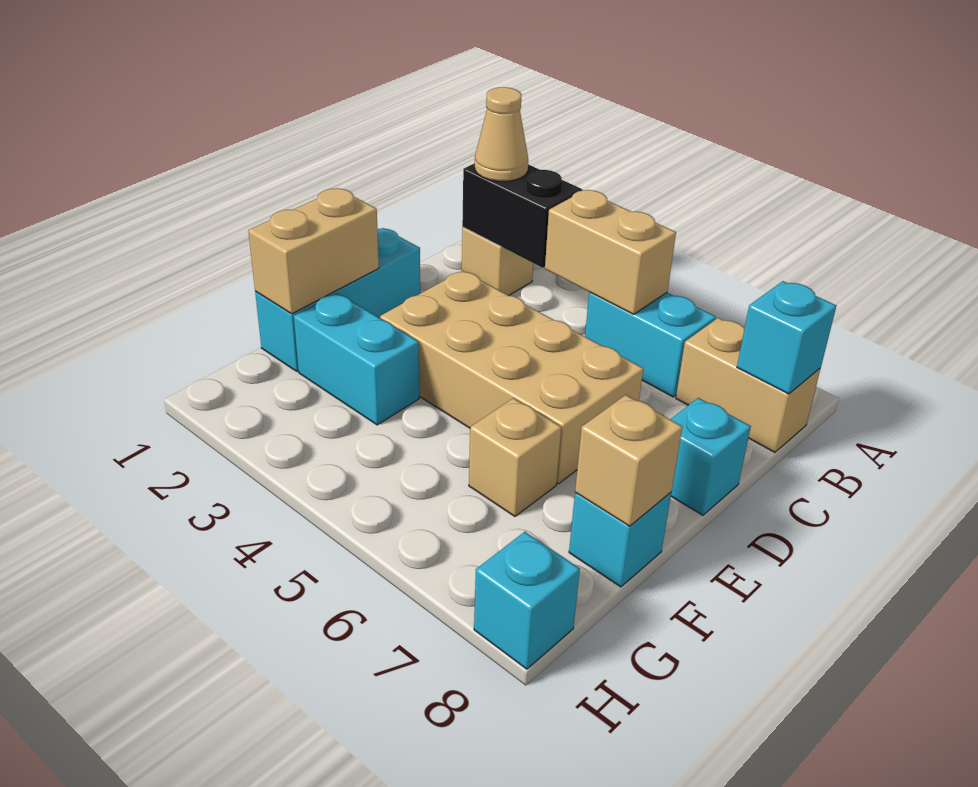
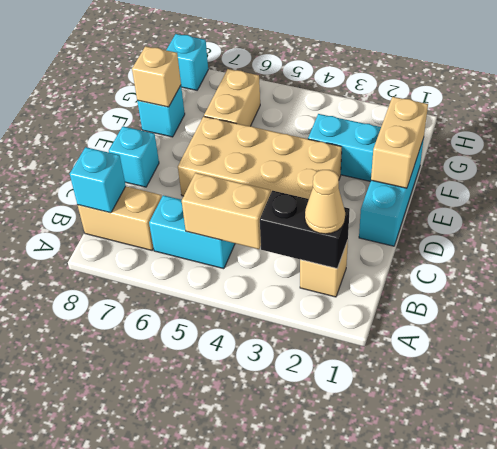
tan 1x1 brick [469,398,561,516] -> tan 1x2 brick [204,69,260,126]

